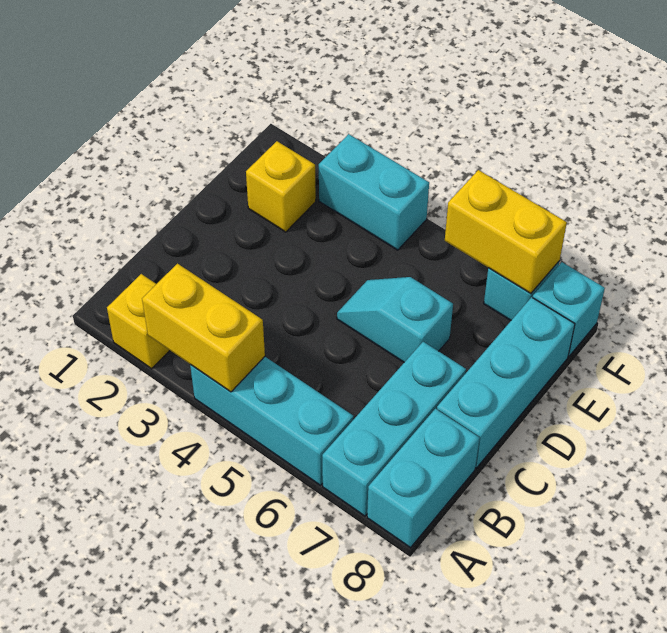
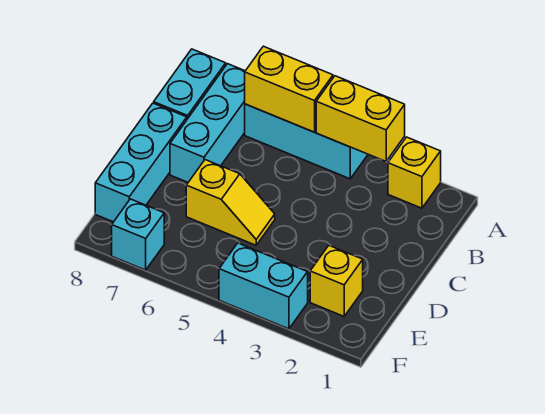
cyan 1x2 slope [337,277,453,362] -> yellow 1x2 slope [186,160,275,245]
yellow 1x2 brick [445,170,567,294] -> yellow 1x2 brick moved to [245,46,333,132]
cyan 1x1 brick [533,262,605,356] -> none

